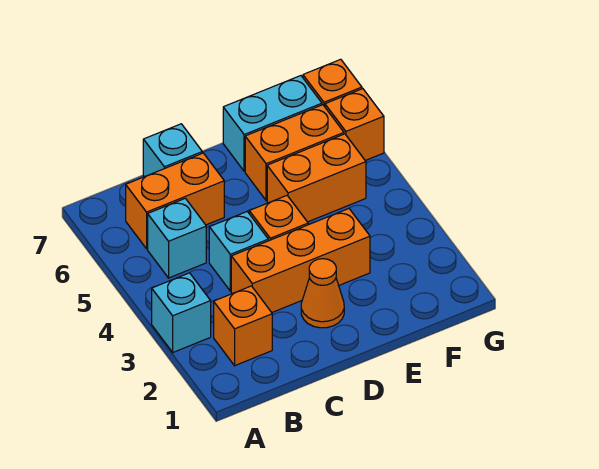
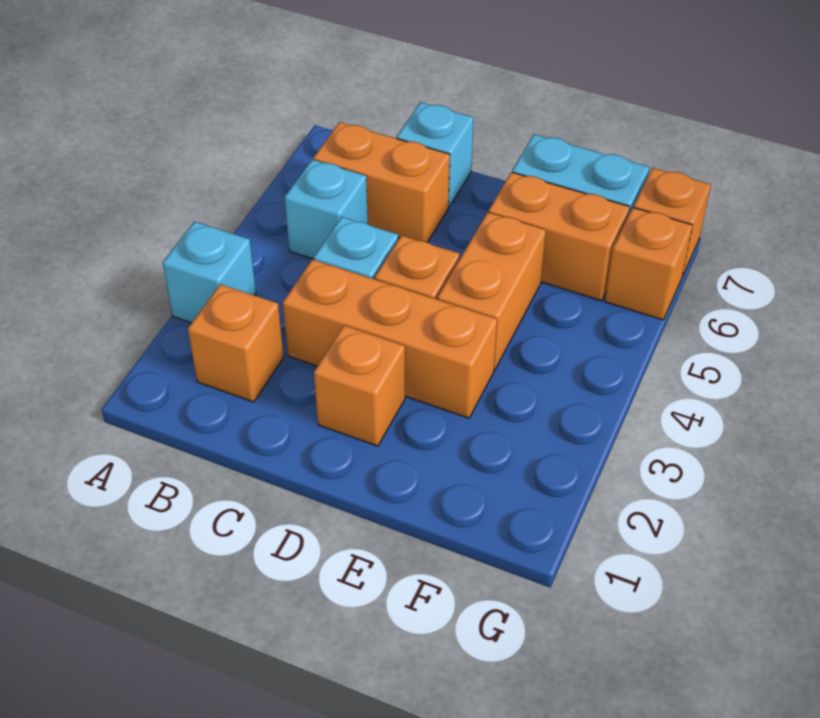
orange 1x1 cone [301,259,344,328] -> orange 1x1 brick [314,325,405,446]
orange 1x2 brick [267,134,366,222] -> orange 1x2 brick turned to [437,212,546,370]

